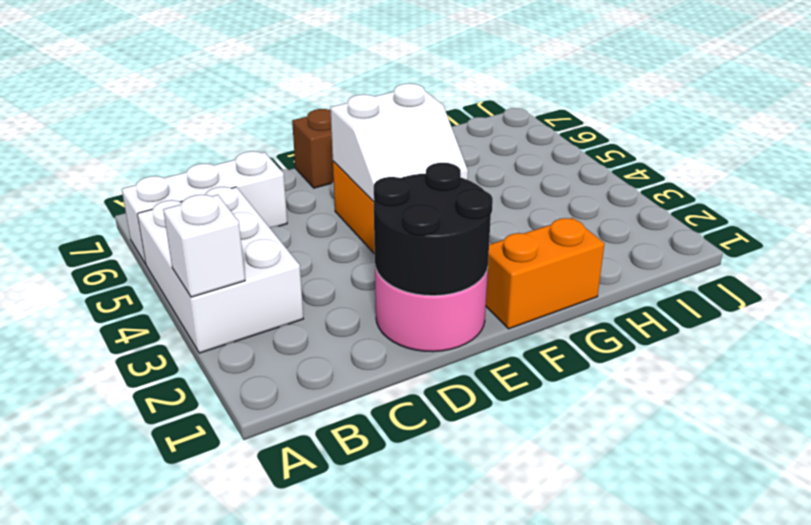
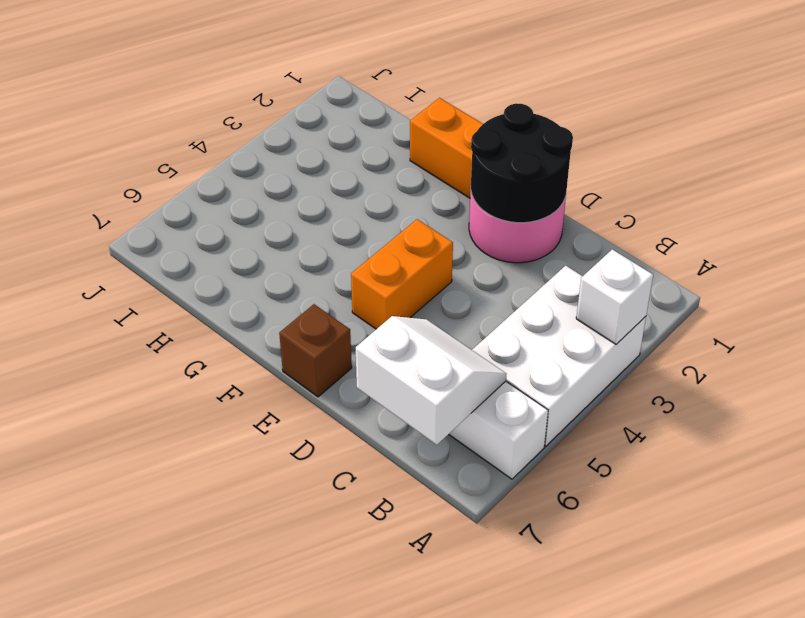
white 2x2 slope [330,83,468,202] -> white 2x2 slope moved to [356,316,506,445]

